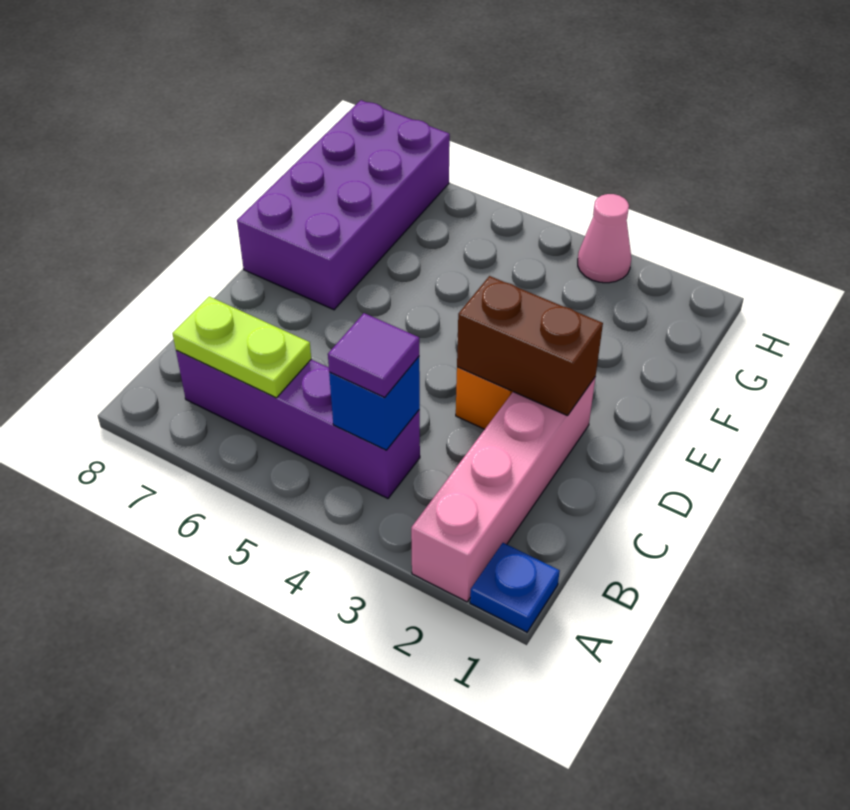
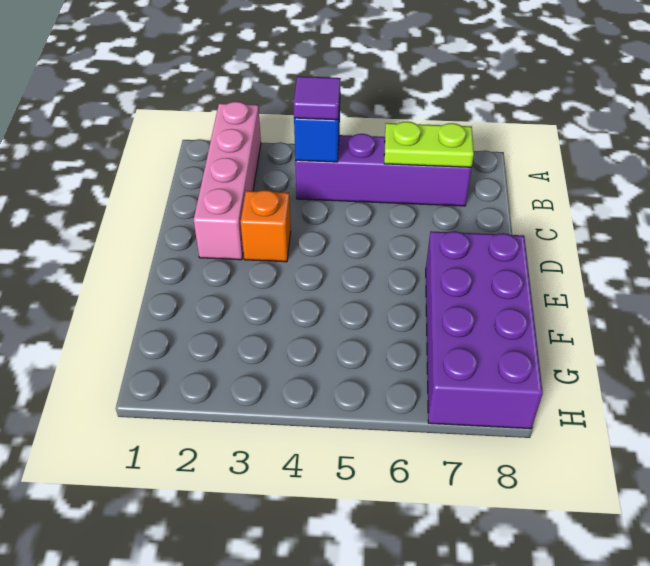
blue 1x1 plate [470,543,560,632] -> none
brown 1x2 brick [457,276,603,416] -> none
pink 1x1 cone [578,194,631,283] -> none

